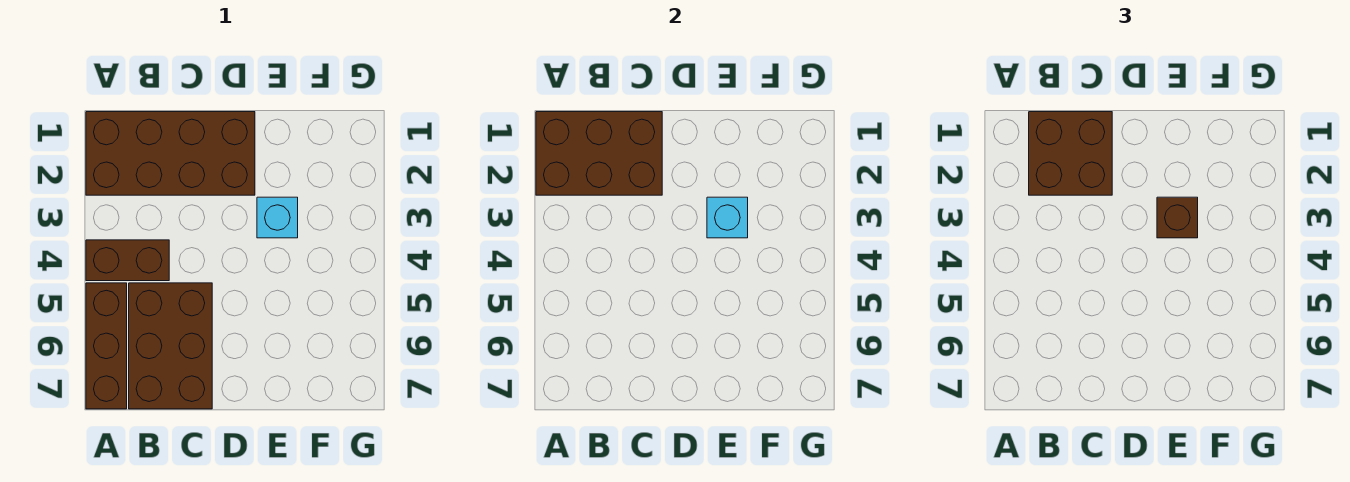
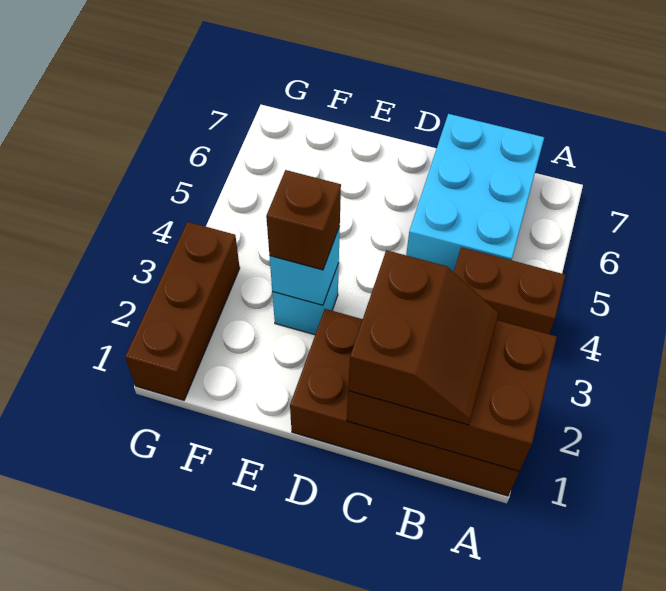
brown 1x3 brick [86,283,127,409] -> brown 1x3 brick moved to [125,222,240,400]
brown 2x2 brick [1029,112,1112,195] -> brown 2x2 slope [348,250,499,425]
brown 2x3 brick [129,283,212,409] -> cyan 2x3 brick [406,114,544,272]

